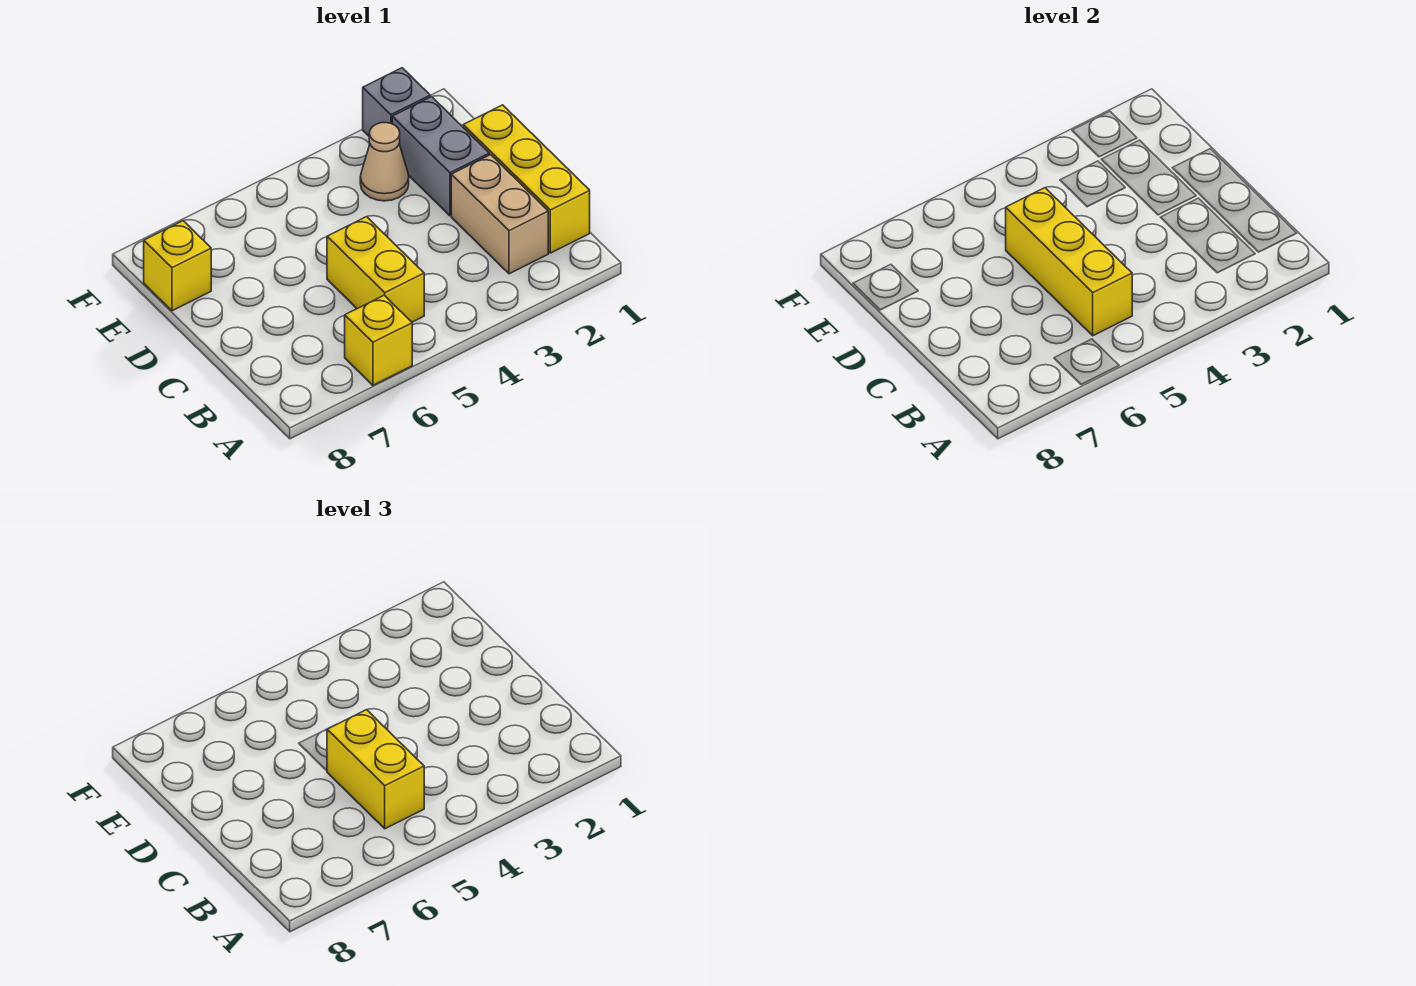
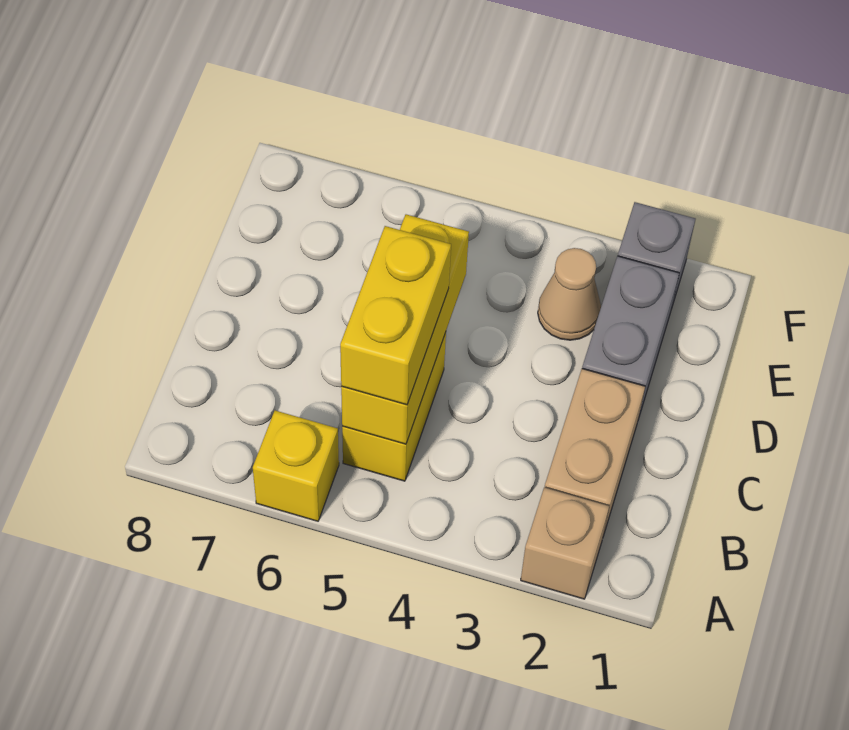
none -> tan 1x1 brick [521,487,609,599]
yellow 1x3 brick [463,105,590,253] -> none
yellow 1x1 brick [144,221,211,311] -> none

